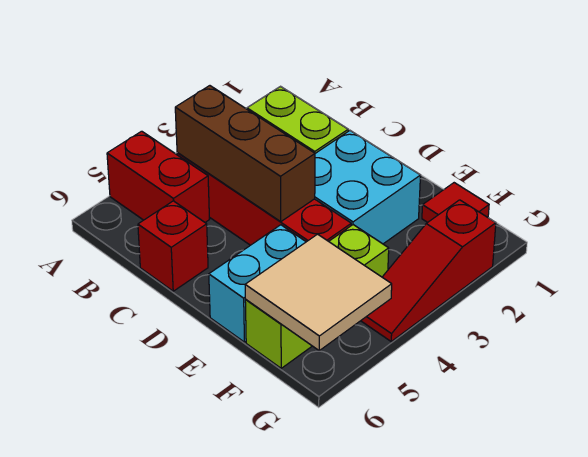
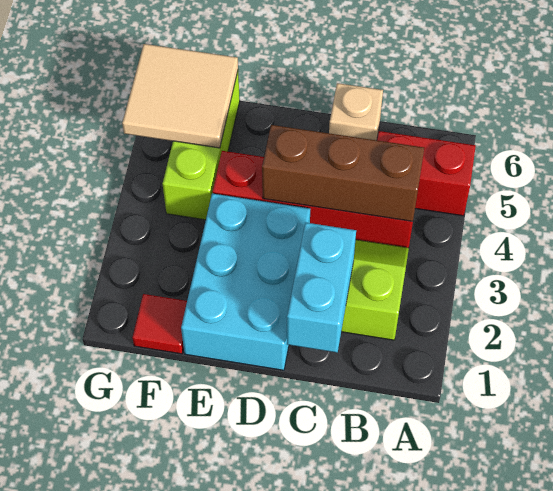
red 1x1 brick [138,201,208,291] -> tan 1x1 brick [329,83,383,140]
cyan 2x2 brick [315,131,421,244] -> cyan 2x3 brick [181,193,310,370]
cyan 1x2 brick [209,225,306,342] -> cyan 1x2 brick moved to [287,223,356,352]
red 1x3 slope [361,200,496,341] -> none

